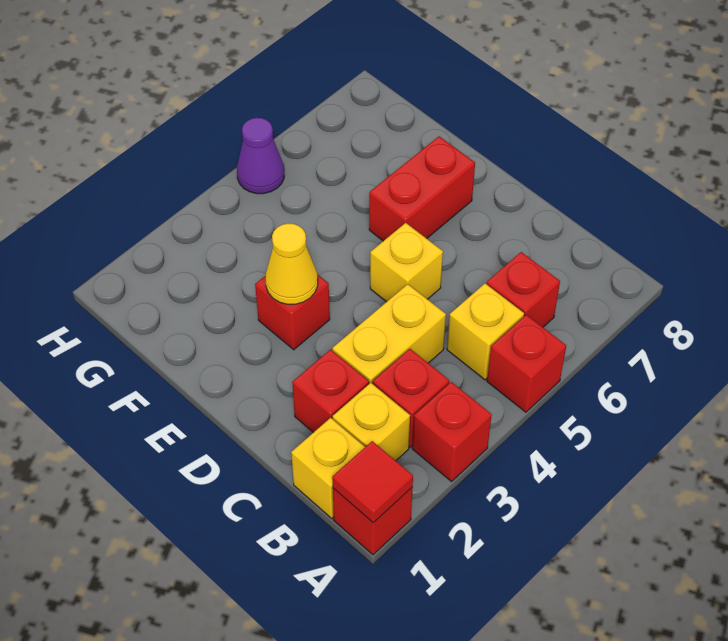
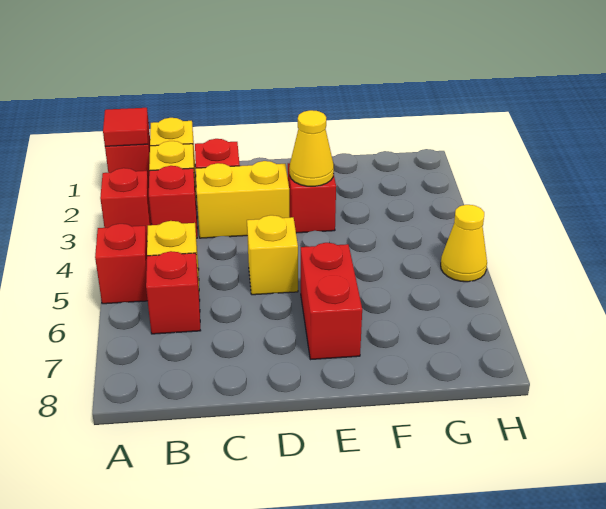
yellow 1x2 brick [333,284,446,384] -> yellow 1x2 brick turned to [196,161,289,238]
purple 1x1 cone [237,118,284,194] -> yellow 1x1 cone [441,205,487,282]

